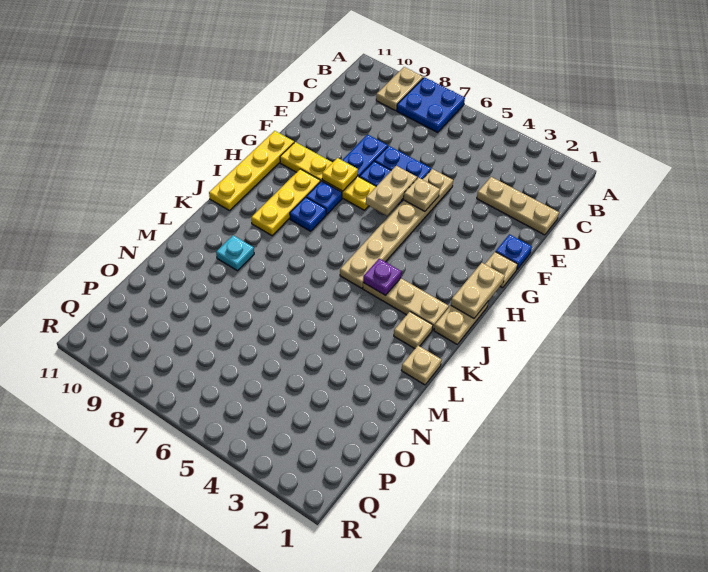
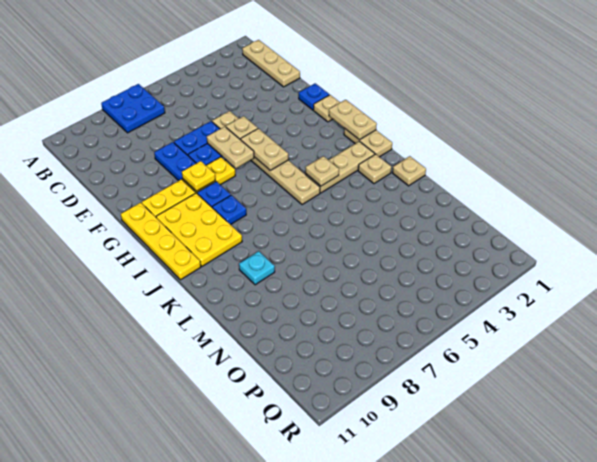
tan 1x2 plate [376,67,423,111] -> tan 1x2 plate moved to [241,128,288,170]
tan 1x3 plate [477,177,559,235] -> tan 1x3 plate turned to [242,40,300,87]
yellow 1x3 plate [251,169,320,236] -> yellow 2x3 plate [156,193,242,266]
purple 1x1 plate [363,259,402,296] -> tan 1x1 plate [306,156,339,186]

